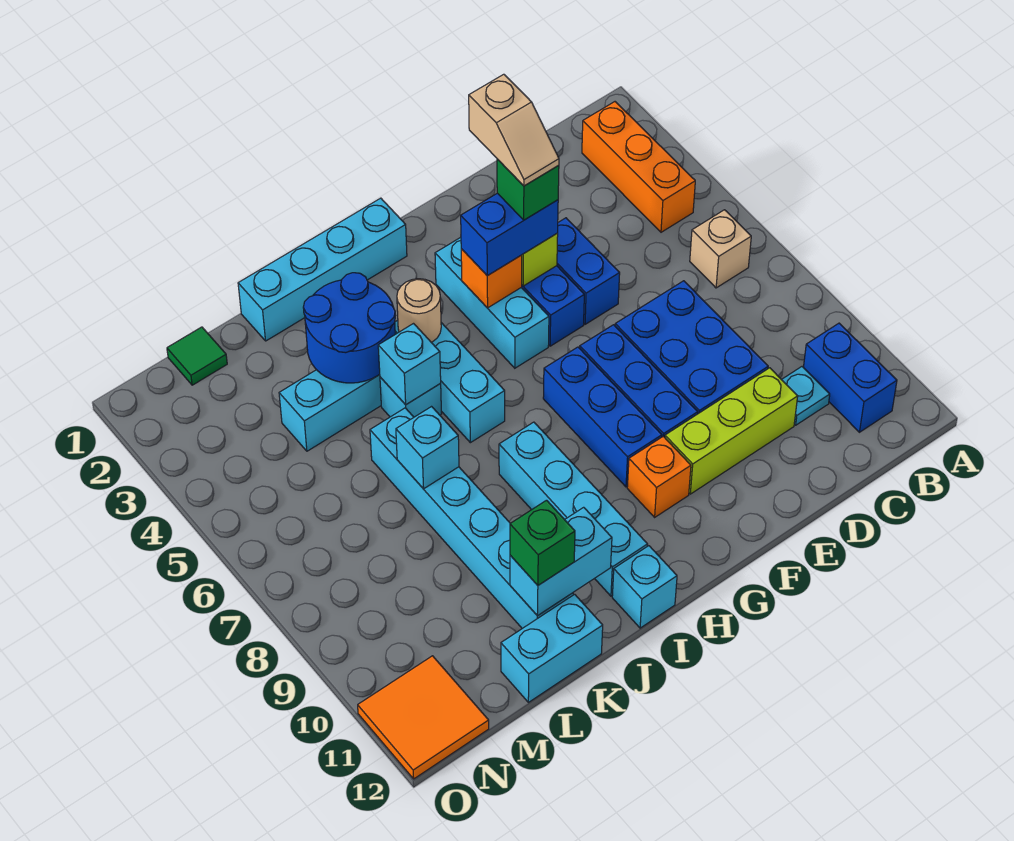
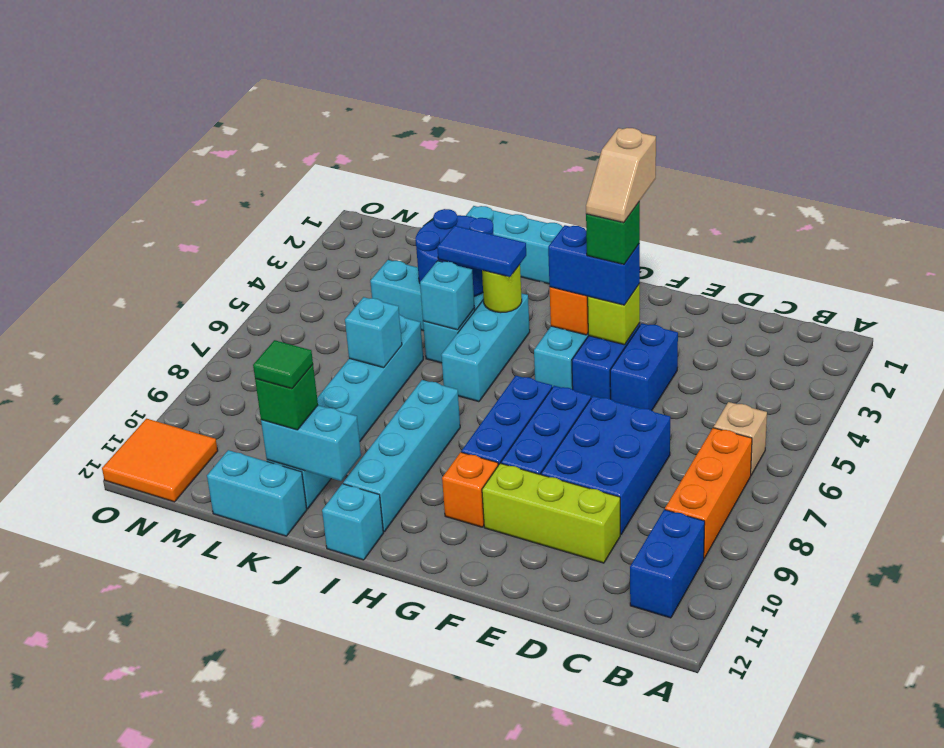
orange 1x3 brick [582,102,695,232] -> orange 1x3 brick moved to [665,428,752,558]
cyan 1x1 plate [782,367,830,425] -> none
tan 1x1 round brick [397,279,441,342] -> lime 1x1 round brick [482,265,522,313]
none -> blue 1x2 tile [437,226,526,277]
green 1x1 tile [167,327,227,385] -> green 1x1 tile moved to [253,340,313,389]

